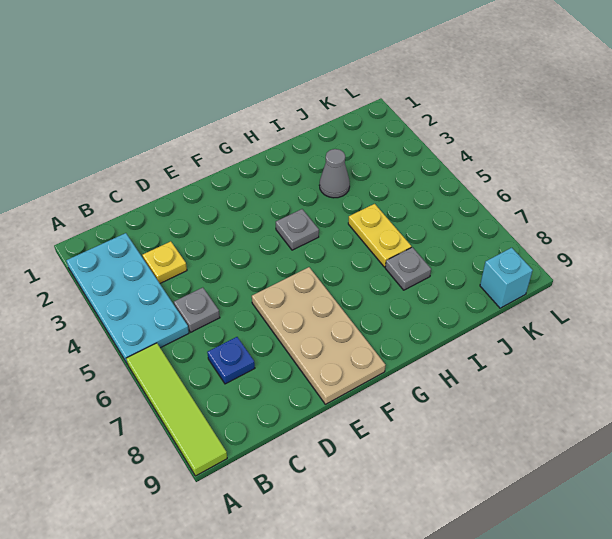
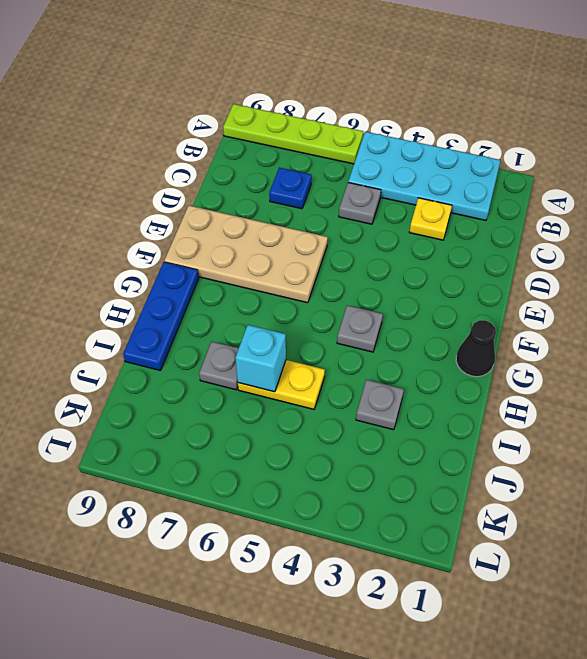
lime 1x4 tile [126,343,227,476] -> lime 1x4 plate [223,104,363,164]
none -> black 1x1 cone [456,320,496,377]
none -> blue 1x3 plate [123,262,199,371]
grey 1x1 cone [319,149,350,198] -> grey 1x1 plate [356,380,404,430]
cyan 1x1 brick [480,248,533,308] -> cyan 1x1 brick moved to [235,325,286,392]

